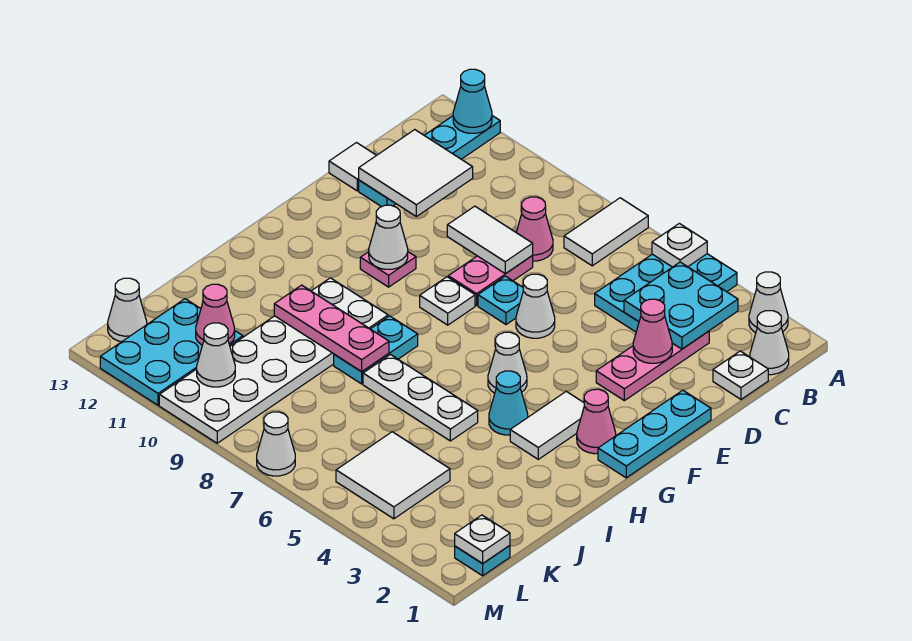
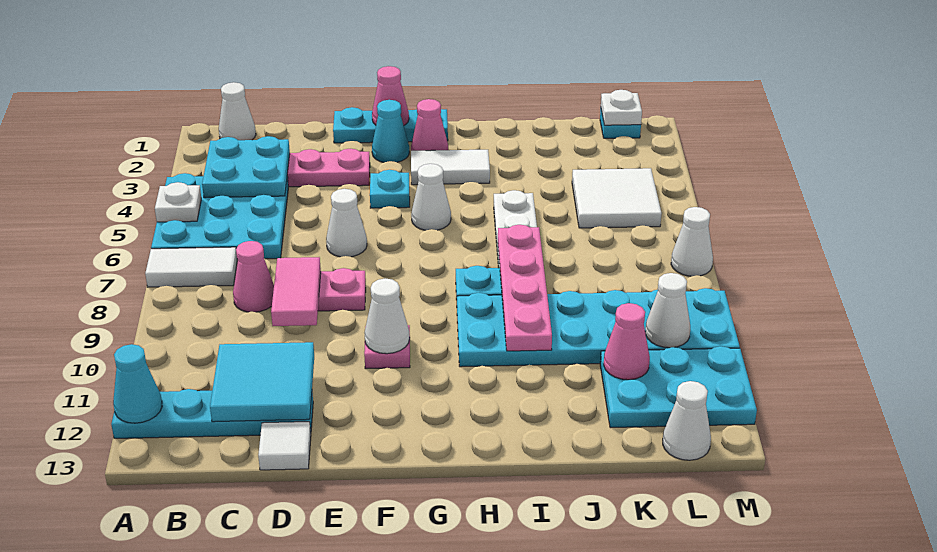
white 1x1 cone [749,272,788,333] -> none
cyan 2x3 plate [595,254,737,332] -> cyan 3x3 plate [151,173,288,259]
white 1x1 plate [713,351,768,399] -> none
white 2x2 tile [359,130,473,217] -> cyan 2x2 tile [210,342,314,422]
pink 1x1 cone [633,299,672,363] -> pink 1x1 cone moved to [372,66,409,125]
white 1x2 tile [447,206,533,274] -> pink 1x2 tile [271,257,321,326]
cyan 1x1 plate [478,276,523,325] -> cyan 1x1 plate moved to [370,170,410,208]
white 1x1 plate [420,277,475,325] -> none
cyan 1x1 cone [489,371,528,435] -> cyan 1x1 cone moved to [372,100,409,162]
white 2x6 plate [159,278,388,443] -> cyan 2x6 plate [457,288,740,367]
pink 1x3 plate [274,285,389,372] -> pink 1x4 plate [498,225,552,351]

